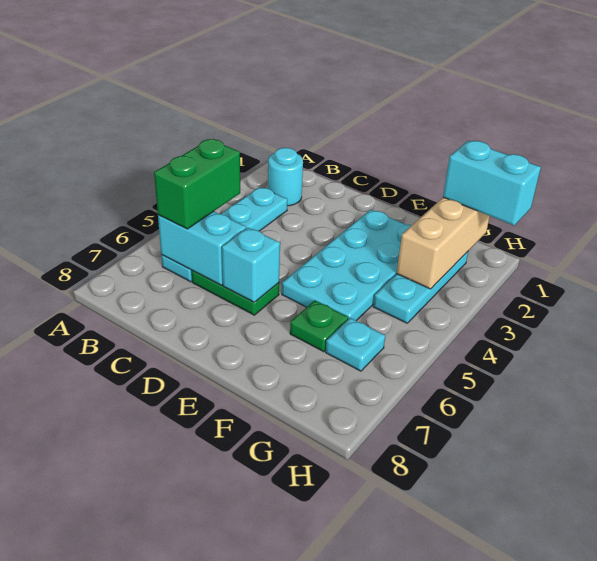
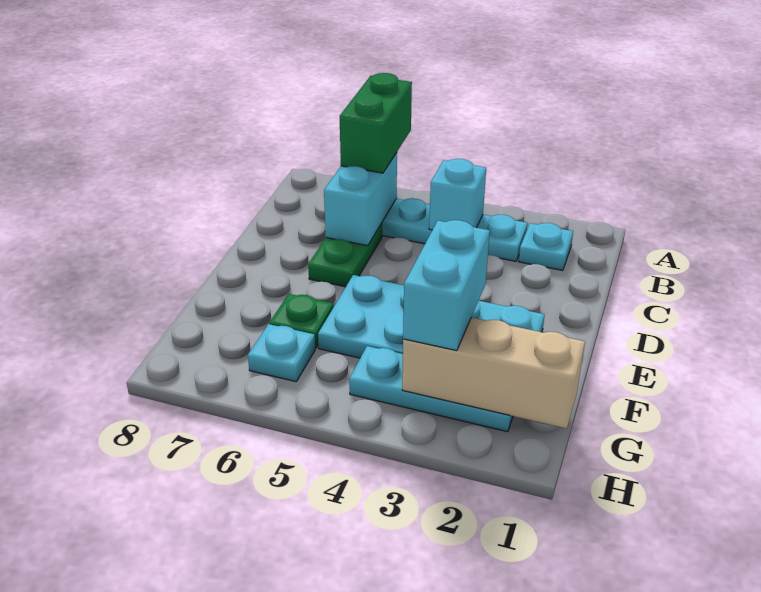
cyan 1x1 round brick [268,148,303,206] -> cyan 1x1 plate [519,223,573,271]
green 1x2 brick [154,139,240,229] -> green 1x2 brick turned to [340,73,412,173]
cyan 1x1 brick [222,227,280,302] -> cyan 1x1 brick moved to [429,159,486,230]
cyan 1x2 brick [443,141,541,225] -> cyan 1x2 brick moved to [403,220,490,351]

